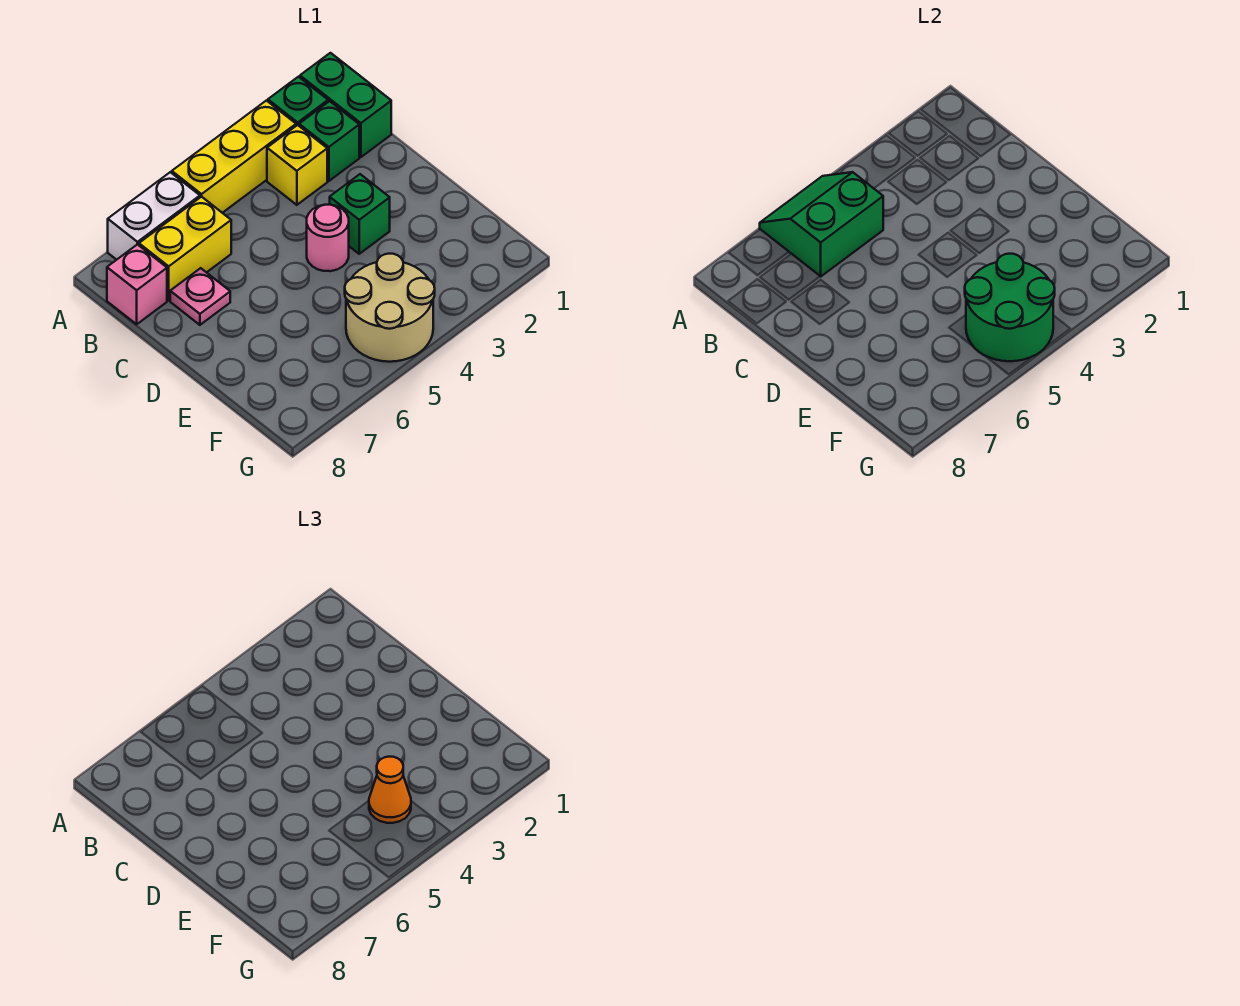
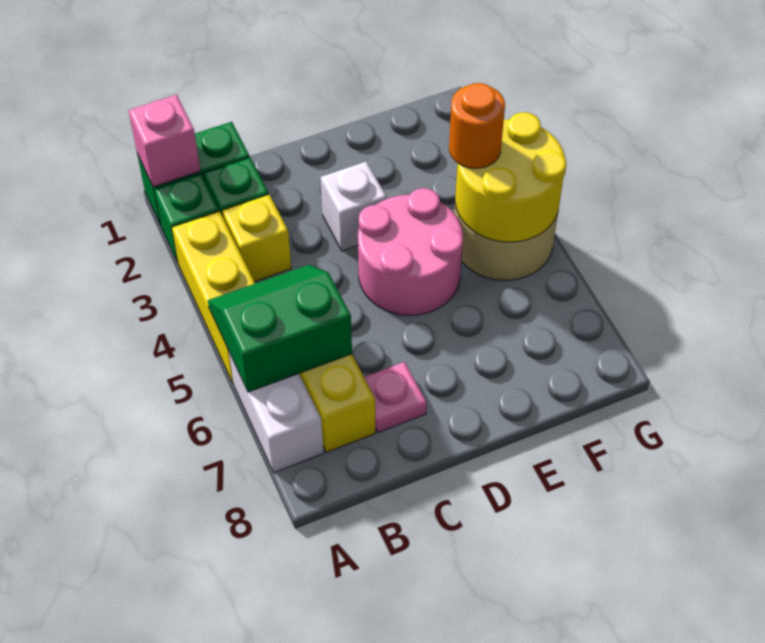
green 2x2 slope [760,172,883,276] -> green 2x2 slope turned to [208,265,352,392]
pink 1x1 brick [107,244,167,324] -> pink 1x1 brick moved to [128,95,200,187]
green 1x1 brick [330,174,390,254] -> white 1x1 brick [321,162,387,251]
pink 1x1 round brick [307,205,349,271] -> pink 2x2 round brick [358,188,463,315]
green 2x2 round brick [965,254,1055,361] -> yellow 2x2 round brick [455,112,566,242]
orange 1x1 cone [369,757,411,823] -> orange 1x1 round brick [449,83,505,168]

